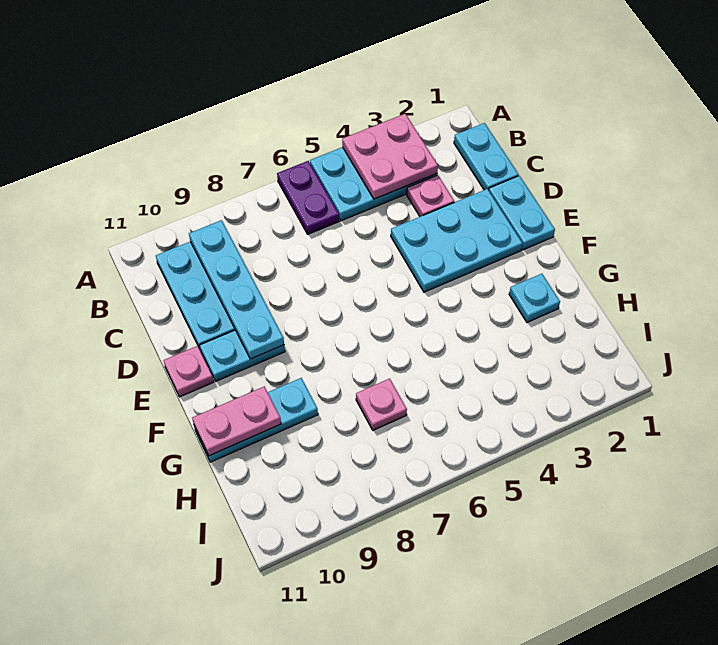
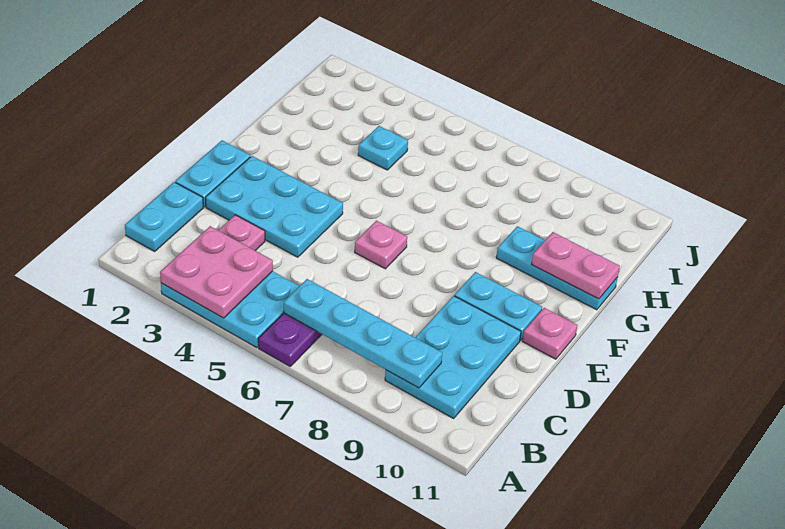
cyan 1x4 plate [189,220,284,359] -> cyan 1x4 plate turned to [284,279,442,388]
cyan 1x1 plate [509,274,560,322] -> cyan 1x1 plate moved to [358,126,408,170]
pink 1x1 plate [356,379,407,430] -> pink 1x1 plate moved to [355,221,407,269]

